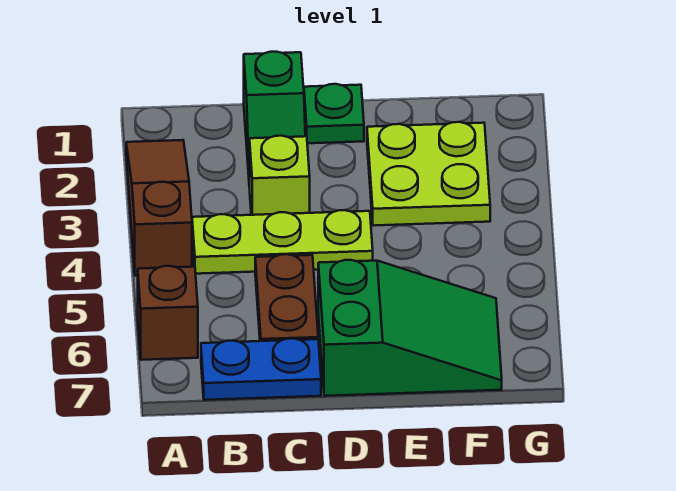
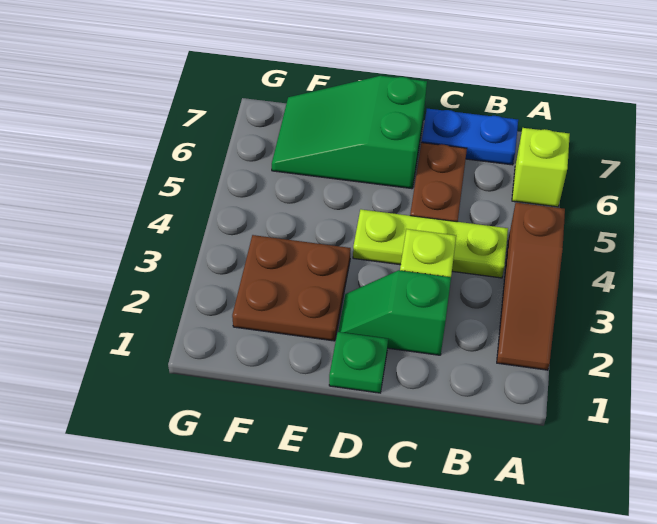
brown 1x1 brick [138,266,198,360] -> lime 1x1 brick [512,128,570,207]
green 1x2 slope [244,52,305,187] -> green 1x2 slope turned to [338,270,451,355]
lime 2x2 plate [367,122,490,226] -> brown 2x2 plate [232,235,351,341]

